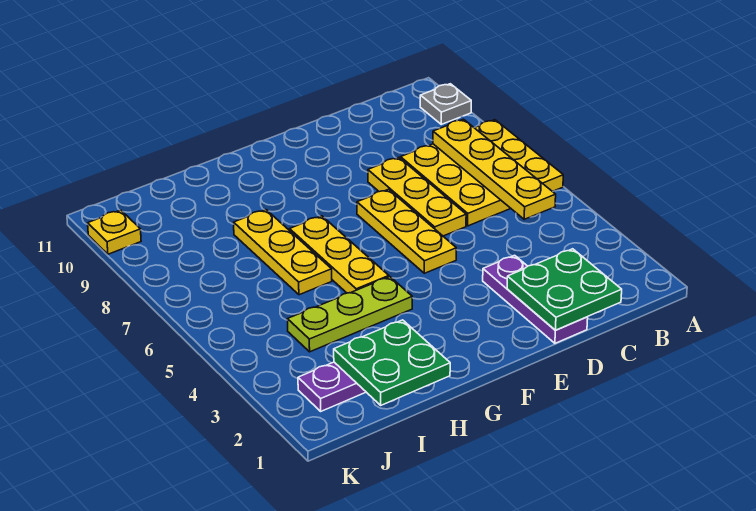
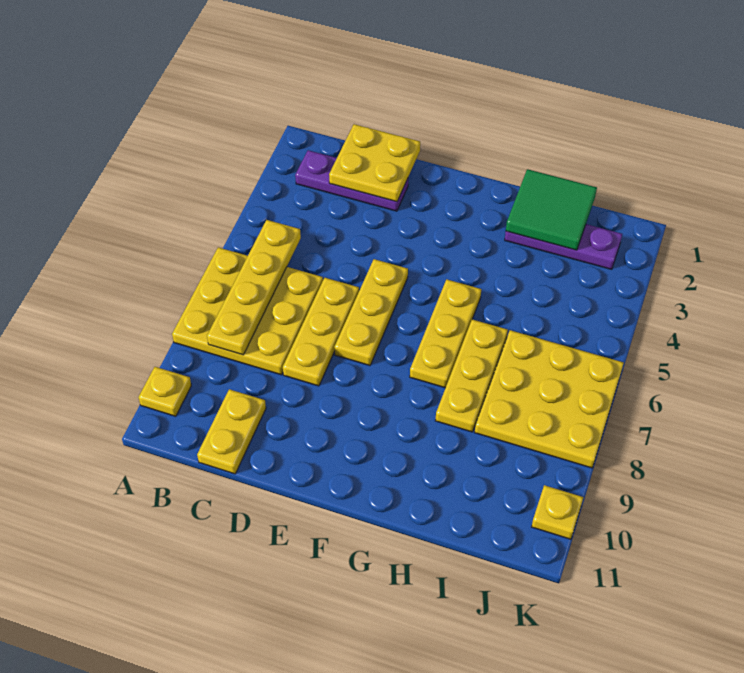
grey 1x1 plate [420,84,471,124] -> yellow 1x1 plate [139,367,191,416]
green 2x2 plate [507,249,622,330] -> yellow 2x2 plate [329,124,420,202]
none -> yellow 1x2 plate [197,389,266,474]
purple 1x3 plate [483,255,588,343] -> purple 1x3 plate turned to [295,150,408,211]
lime 1x3 plate [287,277,412,352] -> none
green 2x2 plate [334,320,450,405] -> green 2x2 tile [506,169,597,250]
none -> yellow 3x3 plate [475,330,624,468]

